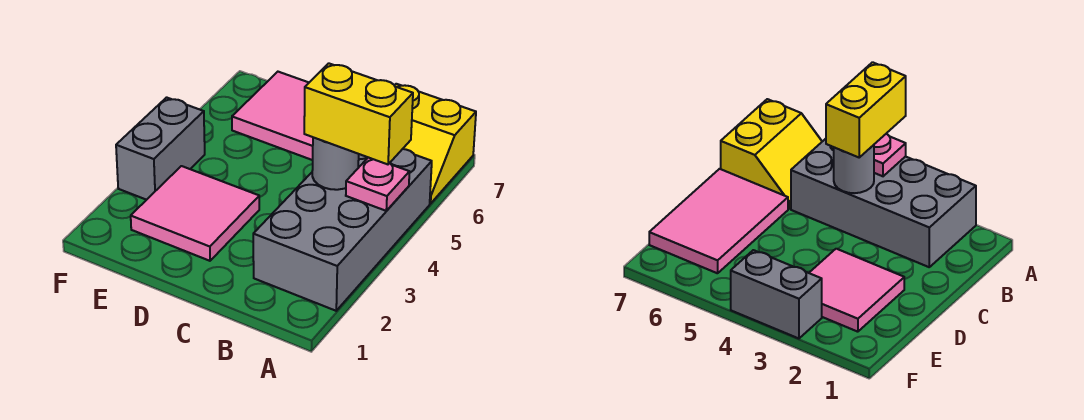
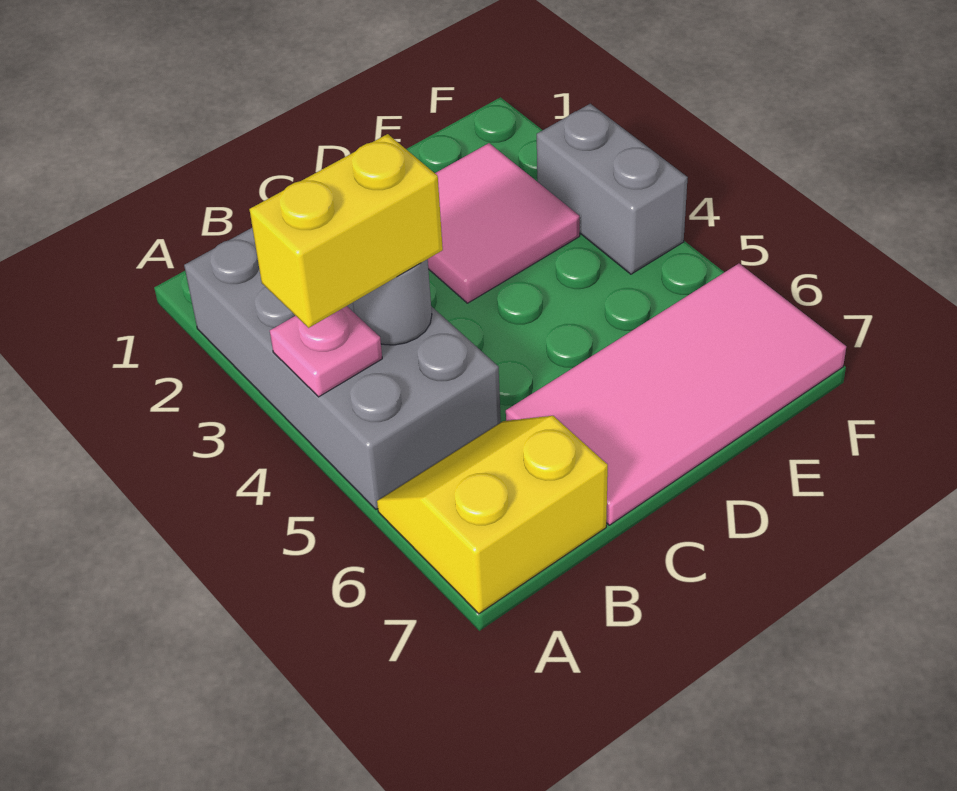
pink 2x3 tile [232,72,313,160] -> pink 2x4 tile [506,264,846,525]

